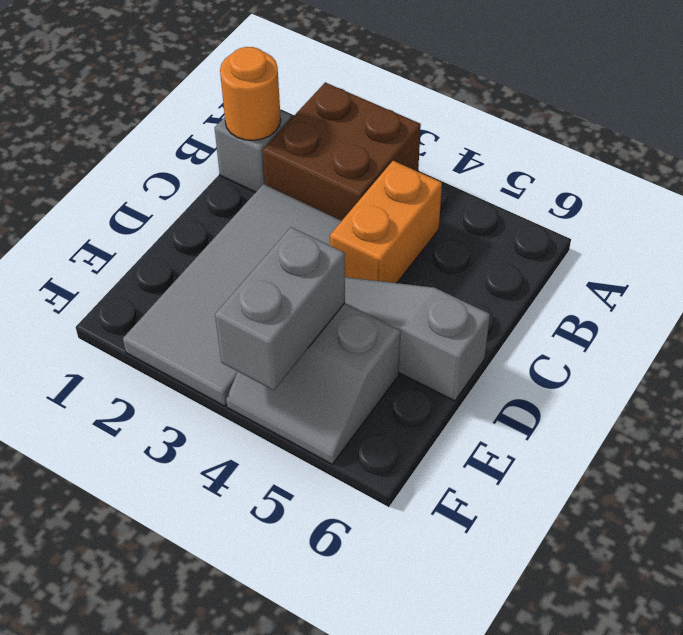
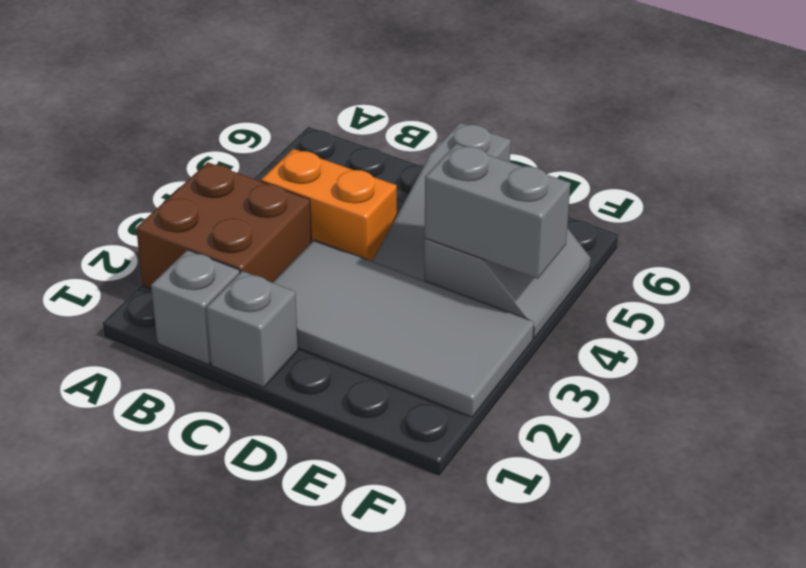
orange 1x1 round brick [220,47,281,140] -> none
none -> grey 1x1 brick [206,271,298,387]

